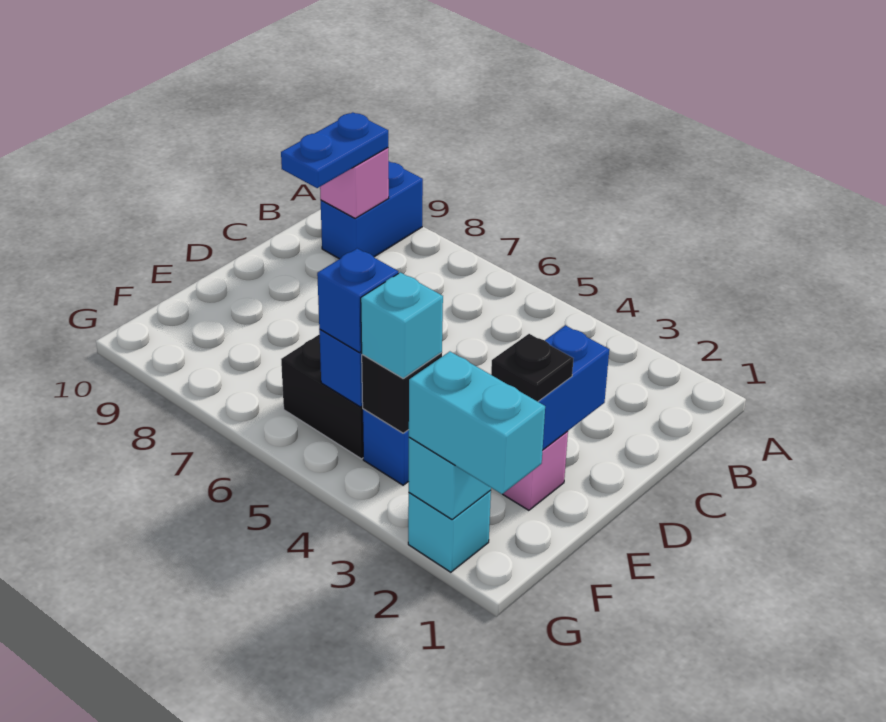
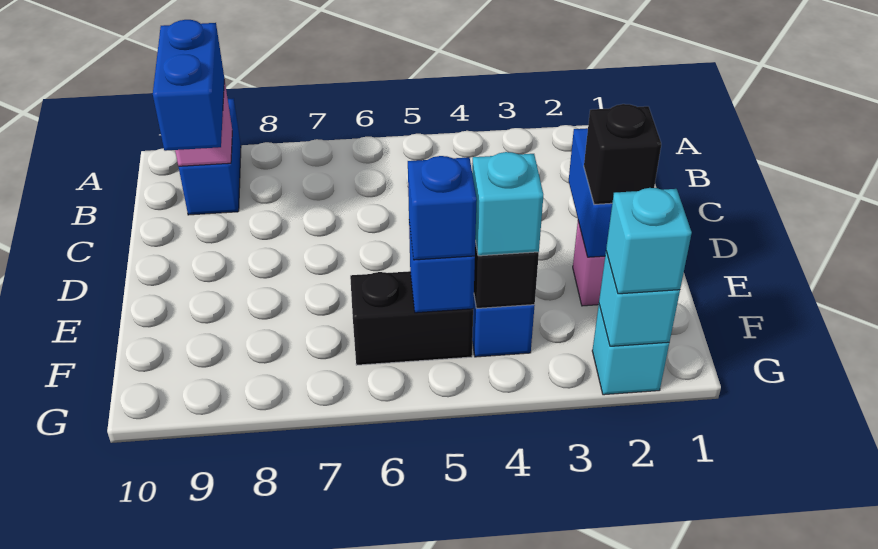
blue 1x2 plate [281,112,388,188] -> blue 1x2 brick [153,20,224,151]
black 1x1 plate [491,334,573,402] -> black 1x1 brick [584,104,661,204]
cyan 1x2 brick [409,352,545,494] -> cyan 1x1 brick [606,188,692,294]

